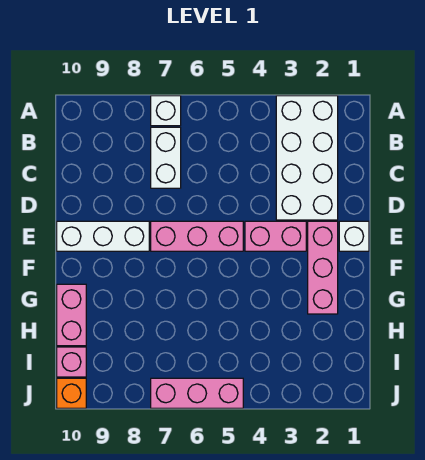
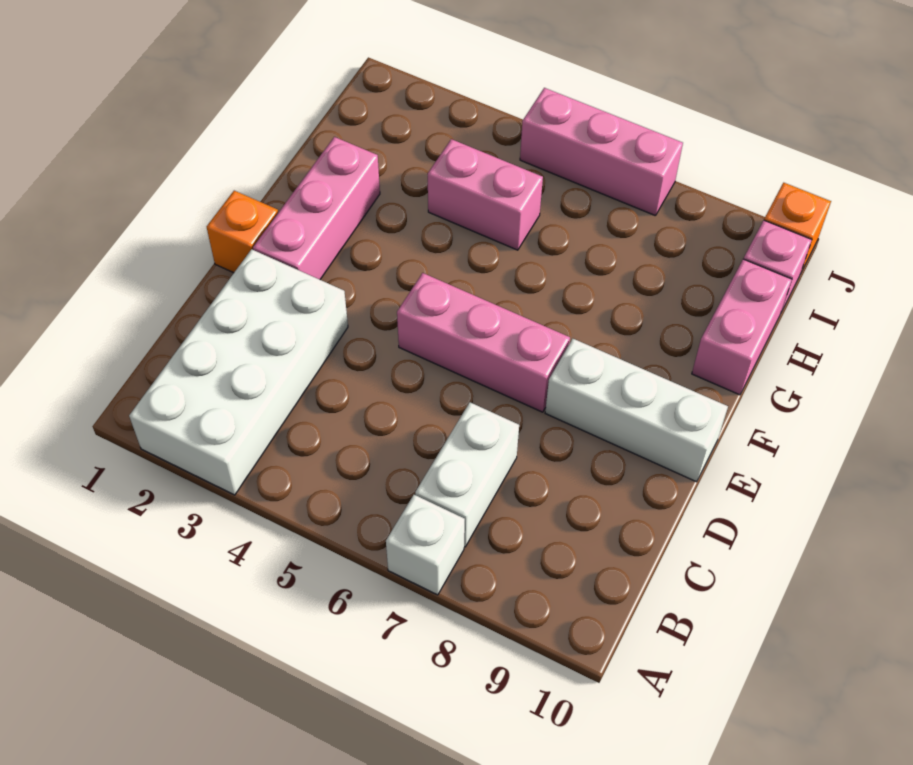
white 1x1 brick [339,221,369,251] -> orange 1x1 brick [207,191,278,273]
pink 1x2 brick [245,221,306,251] -> pink 1x2 brick moved to [428,139,543,250]

